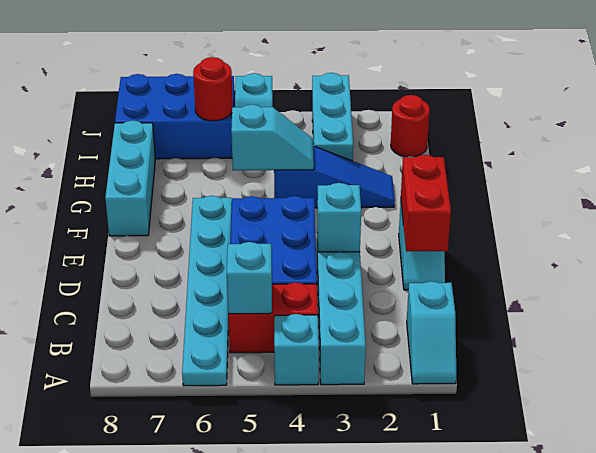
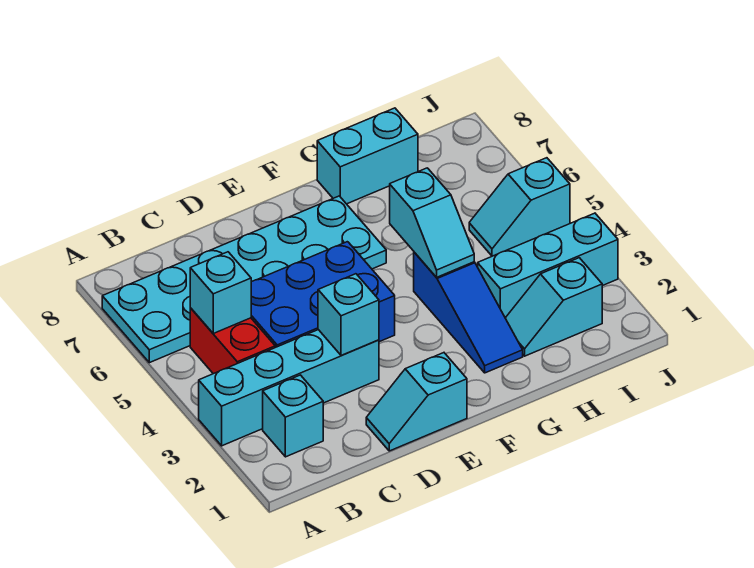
cyan 1x2 slope [407,281,456,384] -> cyan 1x2 slope moved to [505,258,602,356]
cyan 1x1 brick [274,314,319,385] -> cyan 1x1 brick moved to [263,375,323,457]
cyan 1x6 plate [182,196,232,386] -> cyan 2x6 plate [102,196,386,363]
red 1x2 brick [401,155,451,251] -> none
cyan 1x3 brick [105,120,155,236] -> cyan 1x2 brick [317,108,418,204]
red 1x1 round brick [391,95,430,157] -> none
blue 2x3 brick [115,74,235,159] -> none
red 1x1 round brick [193,57,233,121] -> none

